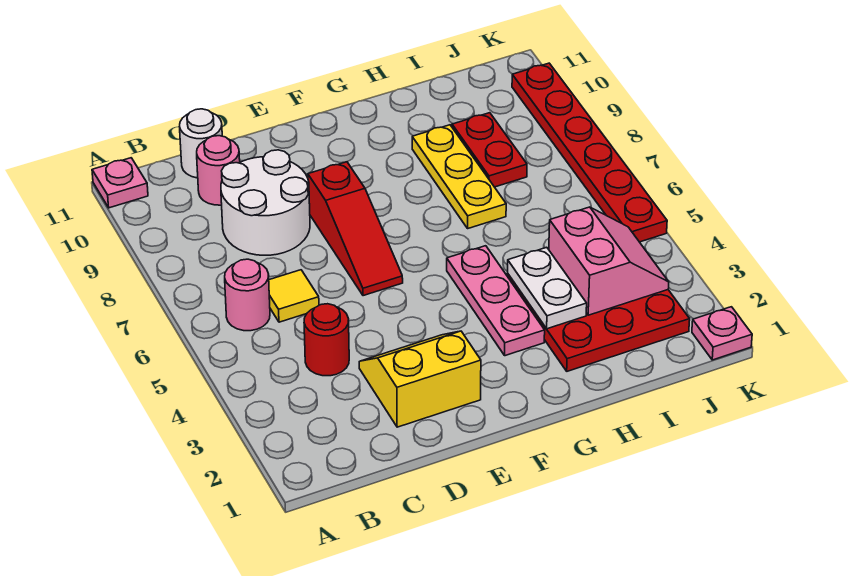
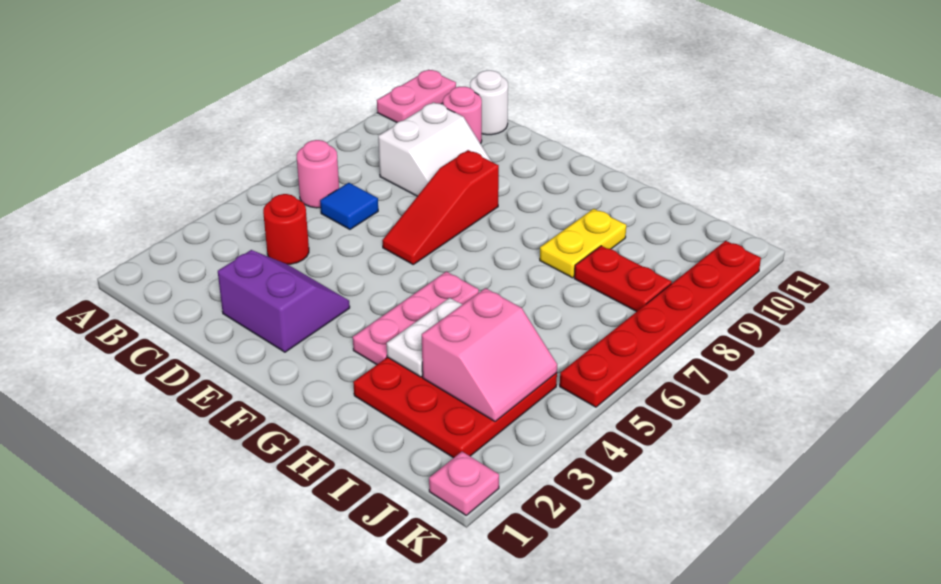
pink 1x1 plate [92,158,148,208] -> pink 1x2 plate [377,70,456,122]
yellow 1x1 tile [269,270,319,322] -> blue 1x1 tile [320,183,378,229]
white 2x2 round brick [221,150,310,255] -> white 2x2 slope [378,102,492,196]
yellow 2x2 slope [359,331,481,427] -> purple 2x2 slope [218,250,350,352]
yellow 1x3 plate [412,125,506,228] -> yellow 1x2 plate [540,209,626,278]
red 1x2 plate [452,113,527,187] -> red 1x2 plate turned to [574,246,672,312]

